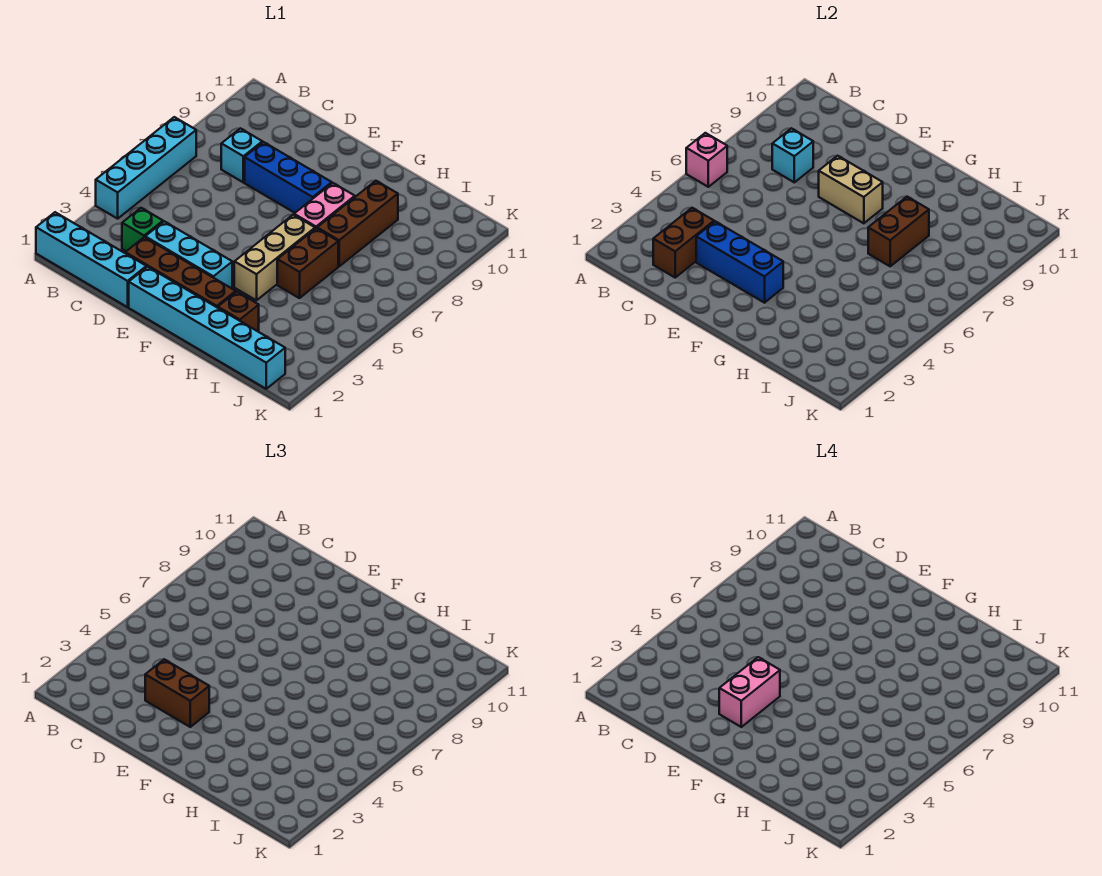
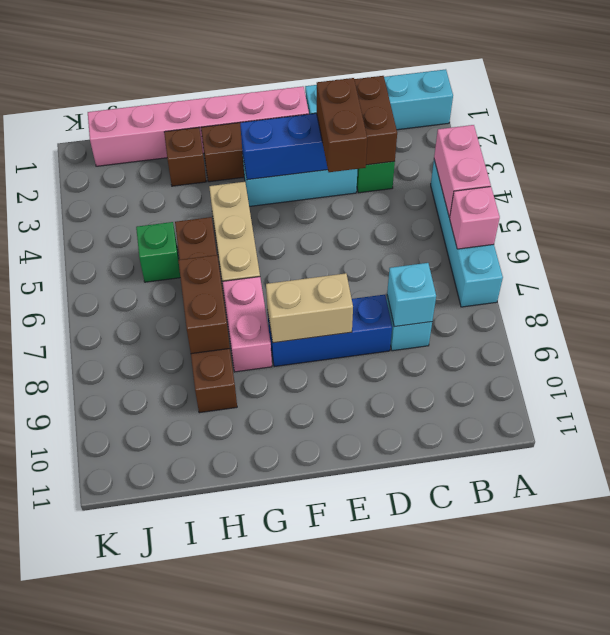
brown 1x2 brick [145,659,209,727] -> brown 1x2 brick turned to [317,78,367,172]
cyan 1x6 brick [129,267,285,389] -> pink 1x6 brick [88,86,309,166]
pink 1x2 brick [719,657,780,727] -> pink 1x2 brick moved to [434,125,491,217]
none -> green 1x1 brick [136,222,180,282]

